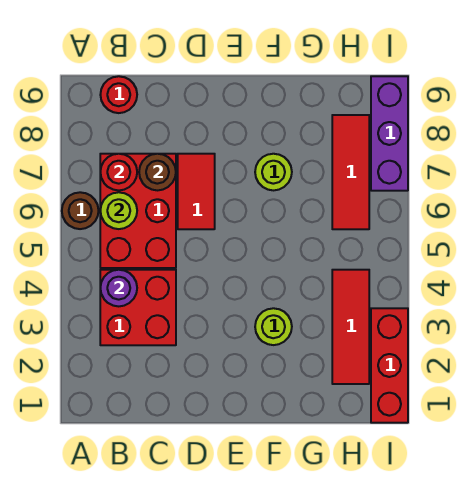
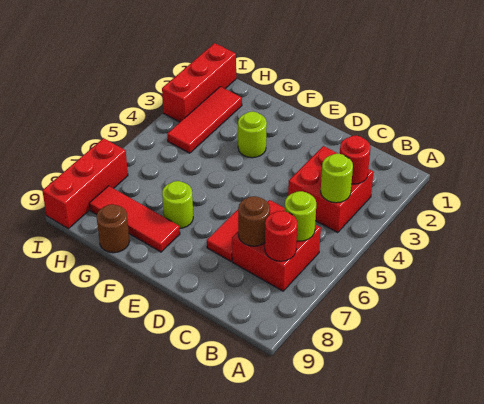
brown 1x1 round brick [62,192,99,229] -> brown 1x1 round brick moved to [97,204,130,253]
purple 1x1 round brick [100,270,137,306] -> lime 1x1 round brick [321,154,353,203]
red 2x3 brick [100,154,176,268] -> red 2x2 brick [232,200,321,291]
red 1x1 round brick [100,76,137,113] -> red 1x1 round brick moved to [340,135,371,184]
red 1x3 tile [332,115,369,229] -> red 1x3 tile turned to [89,186,180,252]
purple 1x3 brick [371,76,408,191] -> red 1x3 brick [42,138,128,229]

